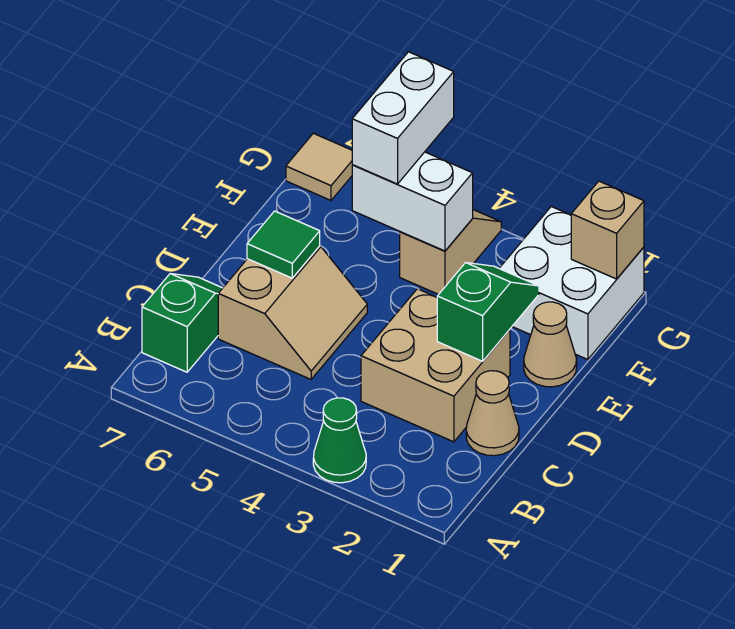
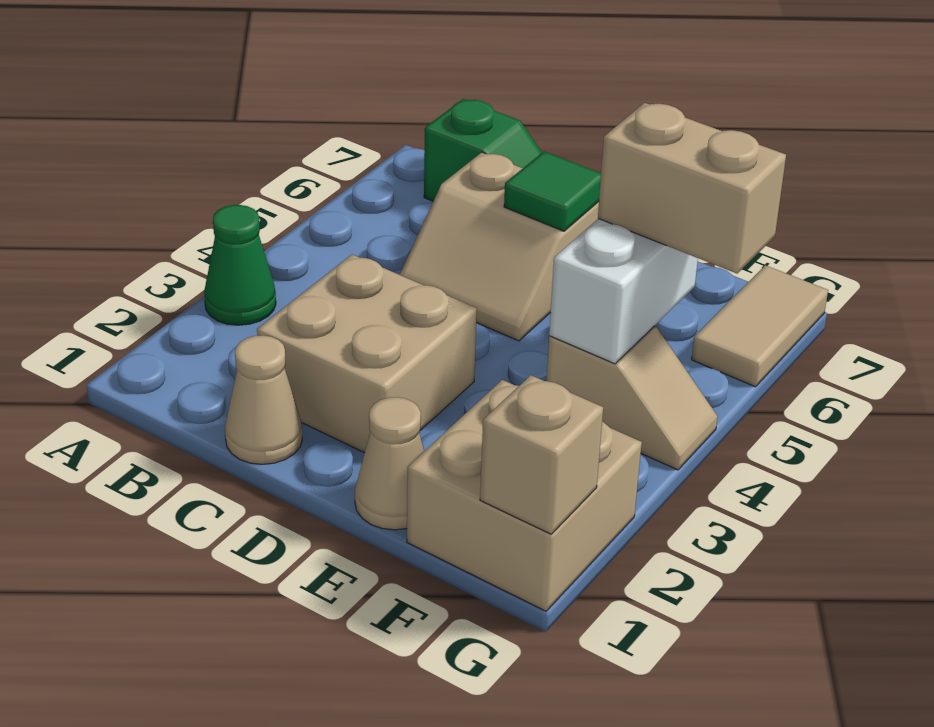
green 1x2 slope [437,263,539,361] -> none
white 2x2 brick [499,207,644,360] -> tan 2x2 brick [407,380,642,611]
white 1x2 brick [352,52,454,184] -> tan 1x2 brick [598,103,786,273]
tan 1x1 tile [286,133,352,200] -> tan 1x2 tile [692,265,828,387]

